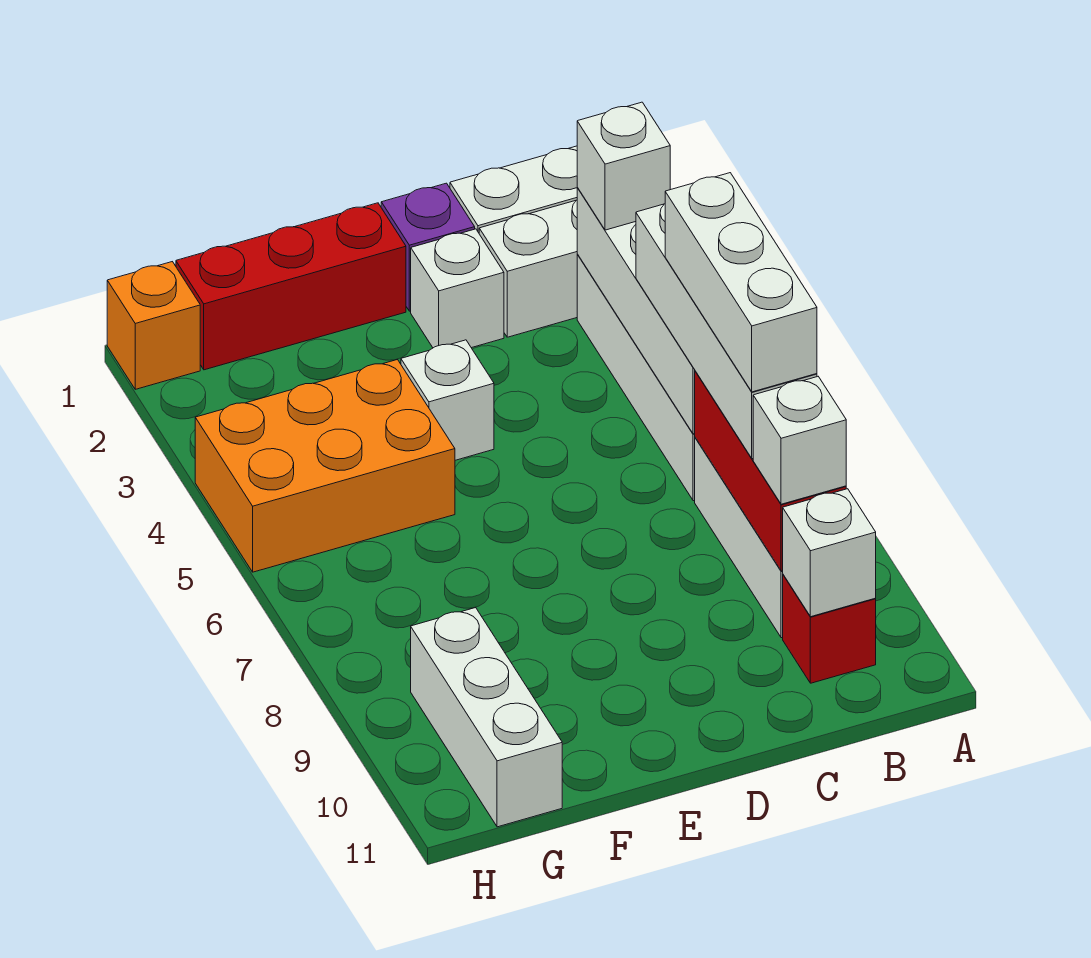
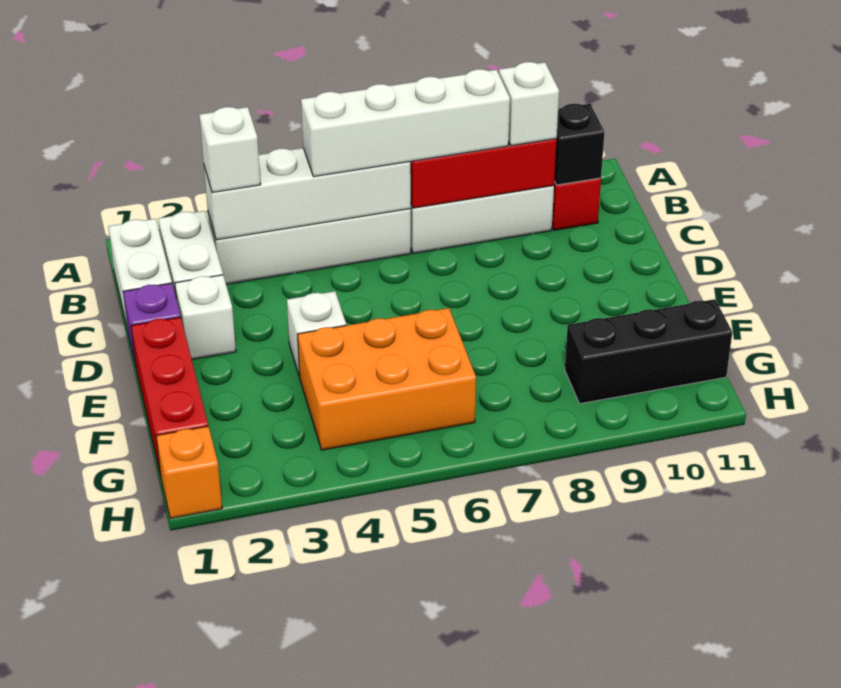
white 1x3 brick [665,173,817,392] -> none
white 1x1 brick [783,489,876,617] -> black 1x1 brick [554,104,604,185]
orange 2x3 brick [195,360,455,572] -> orange 2x3 brick turned to [298,308,476,450]
white 1x3 brick [411,608,562,827] -> black 1x3 brick [565,299,732,404]

